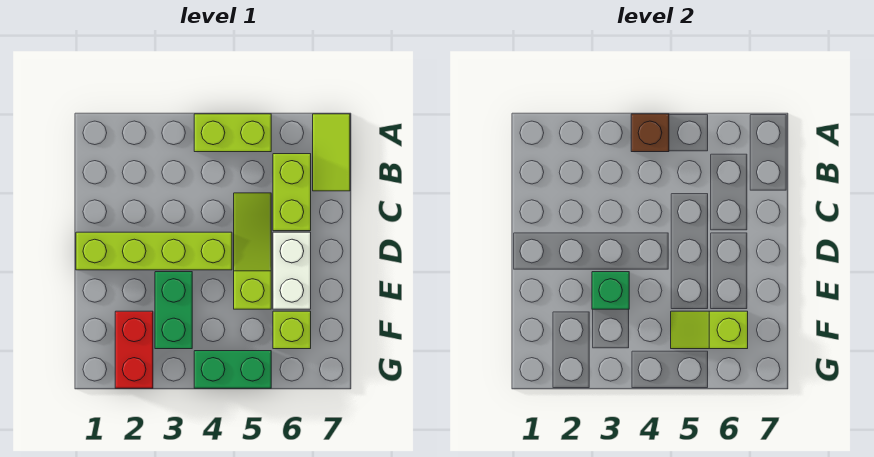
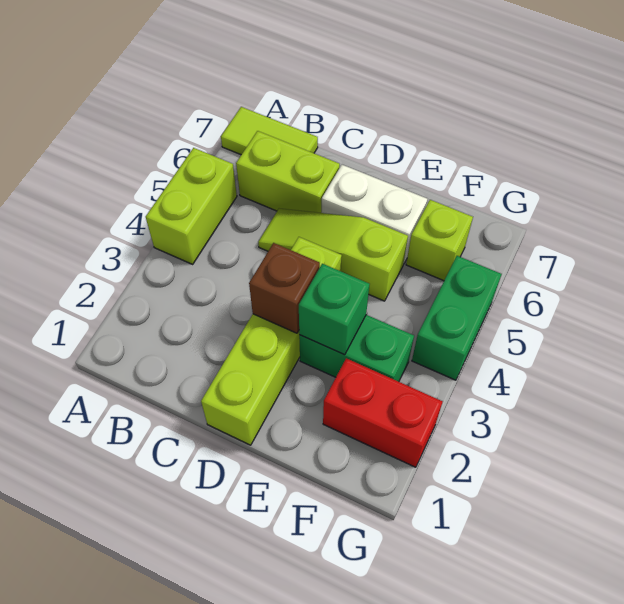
brown 1x1 brick [631,114,669,152] -> brown 1x1 brick moved to [249,243,320,333]
lime 1x2 slope [671,311,748,349] -> none

